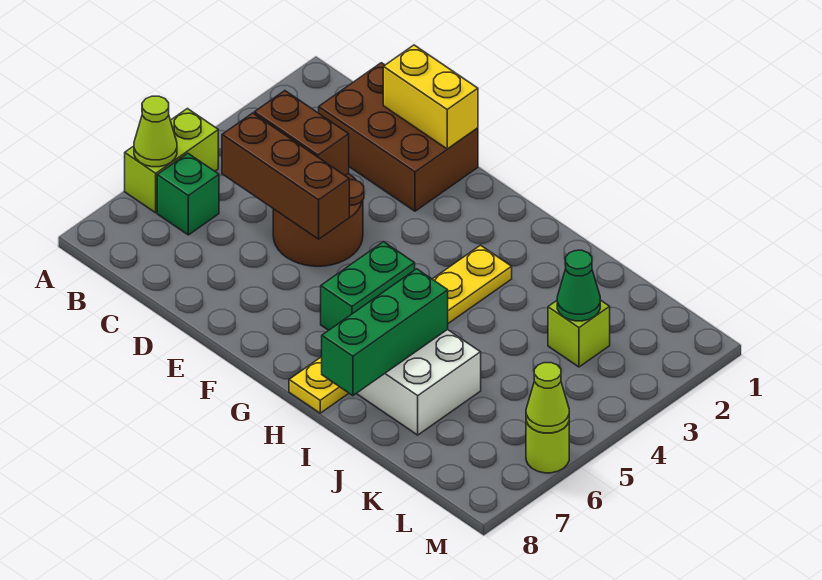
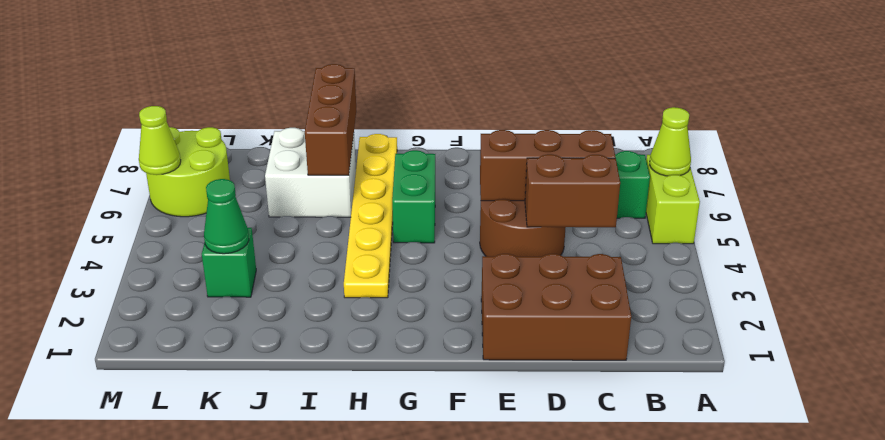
yellow 1x2 brick [383,45,478,149] -> none
green 1x3 brick [322,269,448,396] -> brown 1x3 brick [305,64,356,175]
lime 1x1 brick [548,300,610,367] -> green 1x1 brick [202,228,256,297]
lime 1x1 round brick [526,422,569,473] -> lime 2x2 round brick [146,127,230,217]

